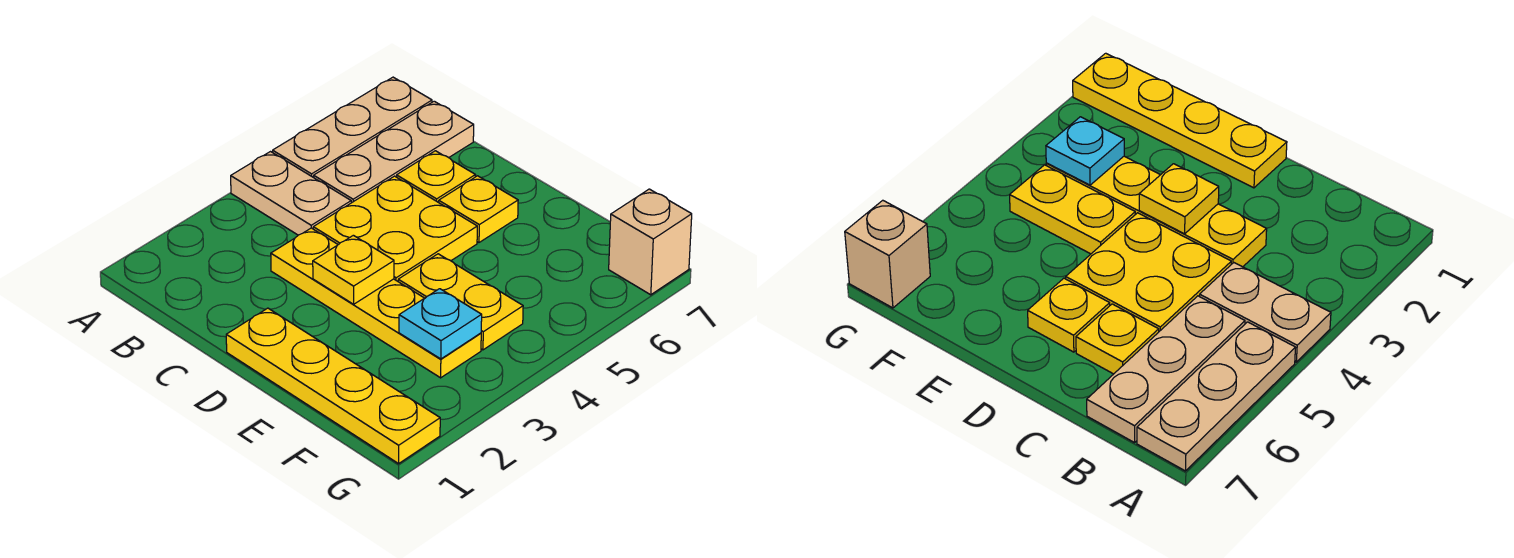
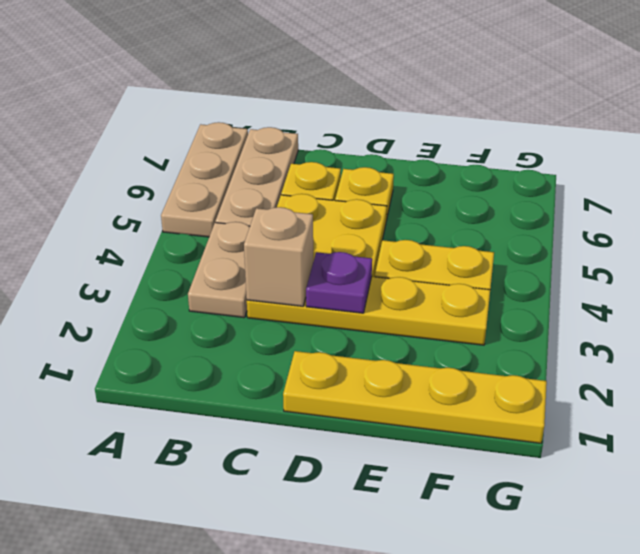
tan 1x2 plate [231,152,351,235] -> tan 1x2 plate turned to [188,222,250,318]
yellow 1x1 plate [313,235,394,304] -> purple 1x1 plate [306,252,372,313]
cyan 1x1 plate [399,289,482,359] -> none
tan 1x1 brick [609,189,692,295] -> tan 1x1 brick moved to [244,207,313,306]

